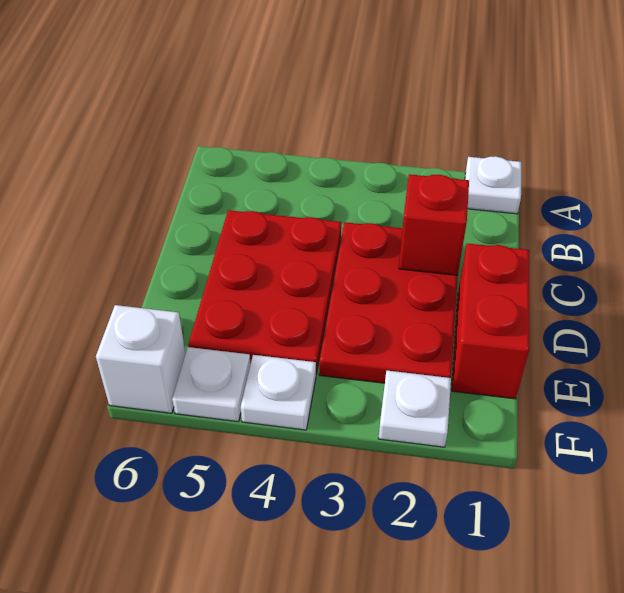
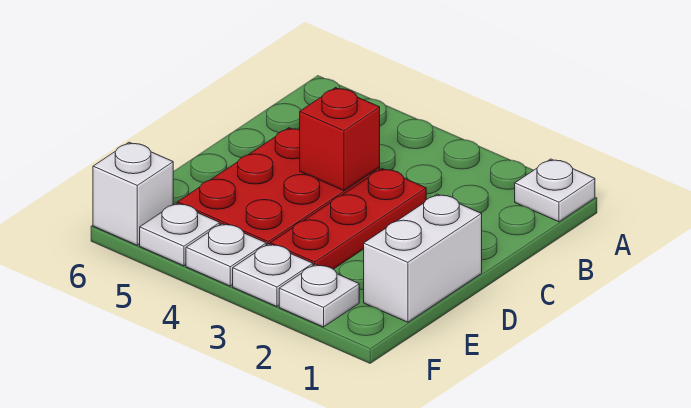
red 2x3 plate [319,222,458,383] -> red 1x3 plate [270,169,426,269]
red 1x1 brick [399,174,469,275] -> red 1x1 brick moved to [300,88,380,191]
red 1x2 brick [452,243,529,399] -> white 1x2 brick [364,194,482,322]
none -> white 1x1 plate [233,244,313,307]

